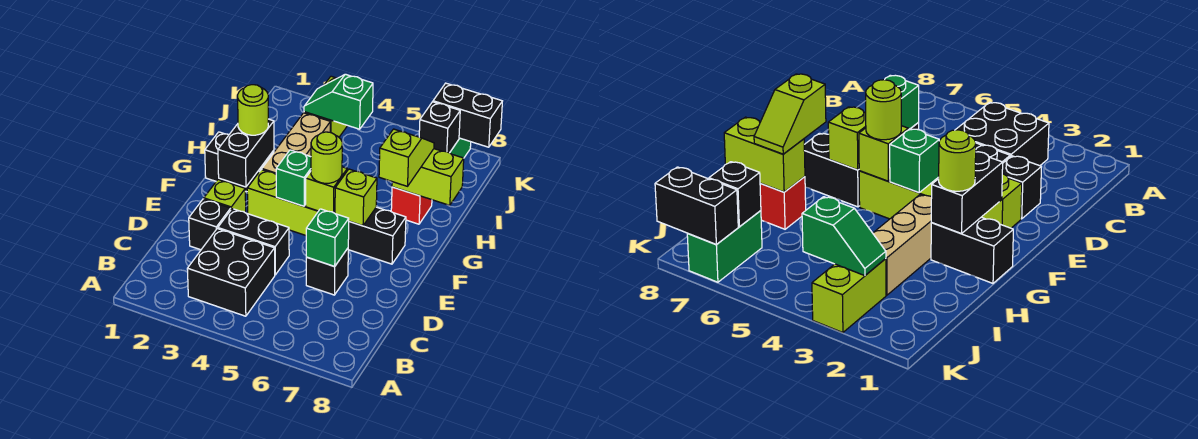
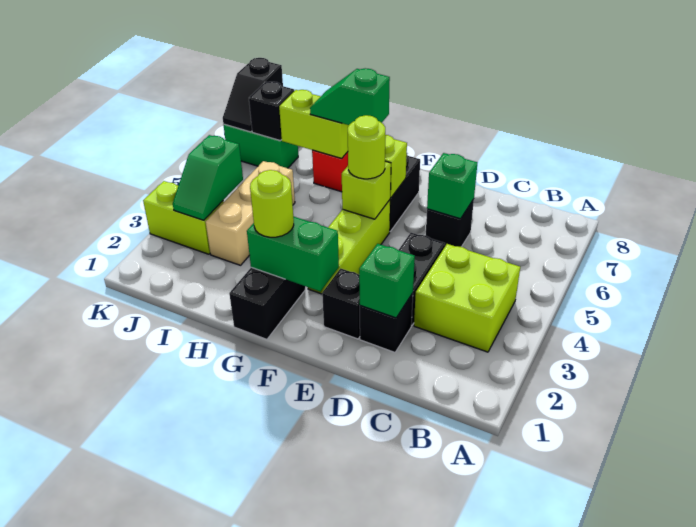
black 2x2 brick [187,229,275,316] -> lime 2x2 brick [414,244,520,352]
lime 1x1 brick [204,180,246,213] -> black 1x1 brick [322,268,360,339]
black 1x2 brick [218,119,274,187] -> green 1x2 brick [247,216,339,291]
green 1x1 brick [276,150,311,206] -> green 1x1 brick moved to [359,244,415,318]
tan 1x3 brick [262,113,331,174] -> tan 1x3 brick turned to [206,161,295,265]
lime 1x2 slope [379,129,434,186] -> green 1x2 slope [310,68,390,125]
lime 1x2 brick [392,149,464,205] -> lime 1x2 brick turned to [279,90,349,158]
black 1x2 brick [433,83,502,147] -> black 1x2 slope [223,58,283,132]

